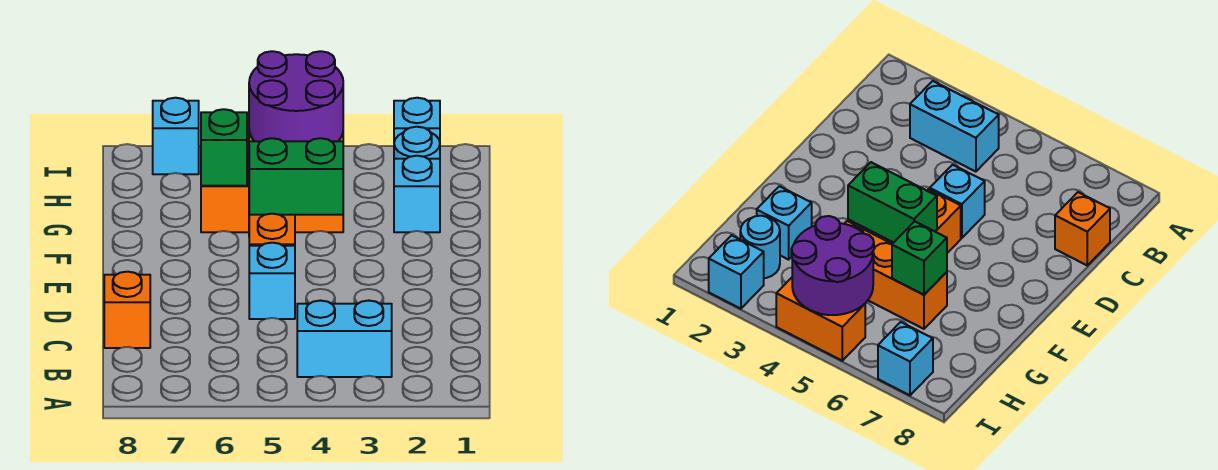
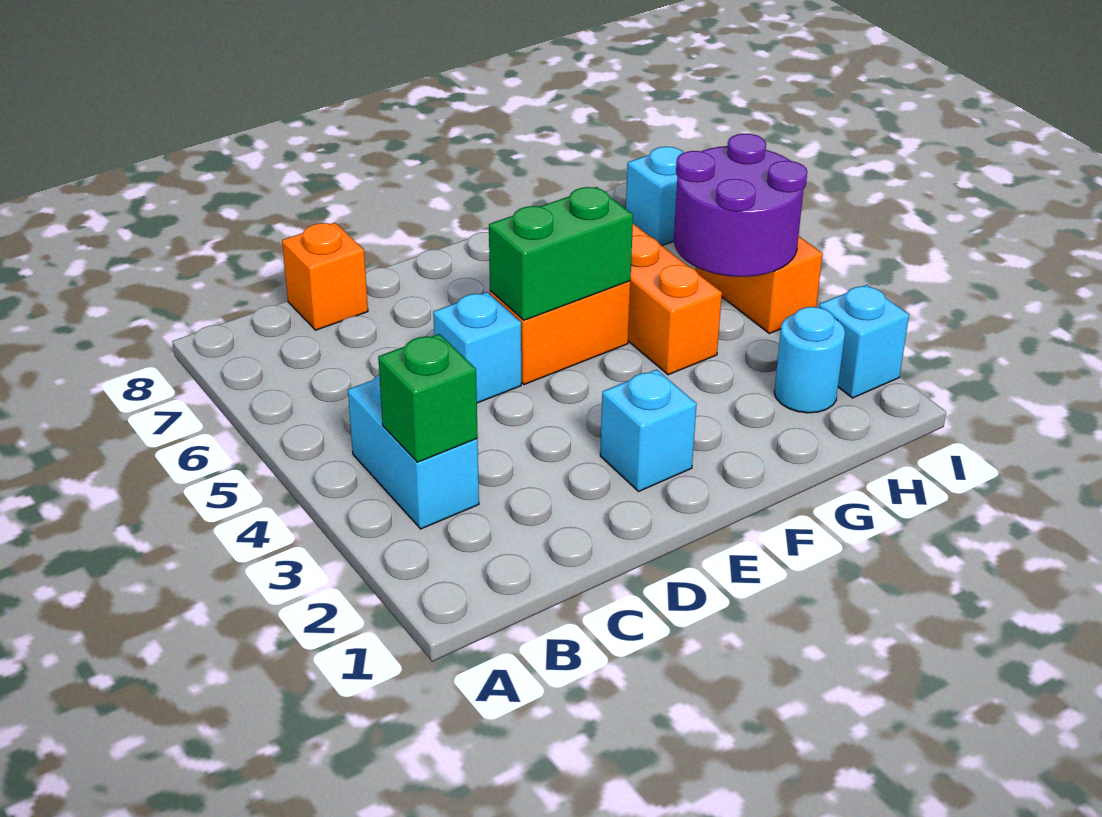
green 1x2 brick [249,138,343,215] -> green 1x2 brick turned to [489,187,633,320]
cyan 1x1 brick [394,156,440,232] -> cyan 1x1 brick moved to [600,370,697,491]
green 1x1 brick [201,109,247,186] -> green 1x1 brick moved to [378,334,478,462]

